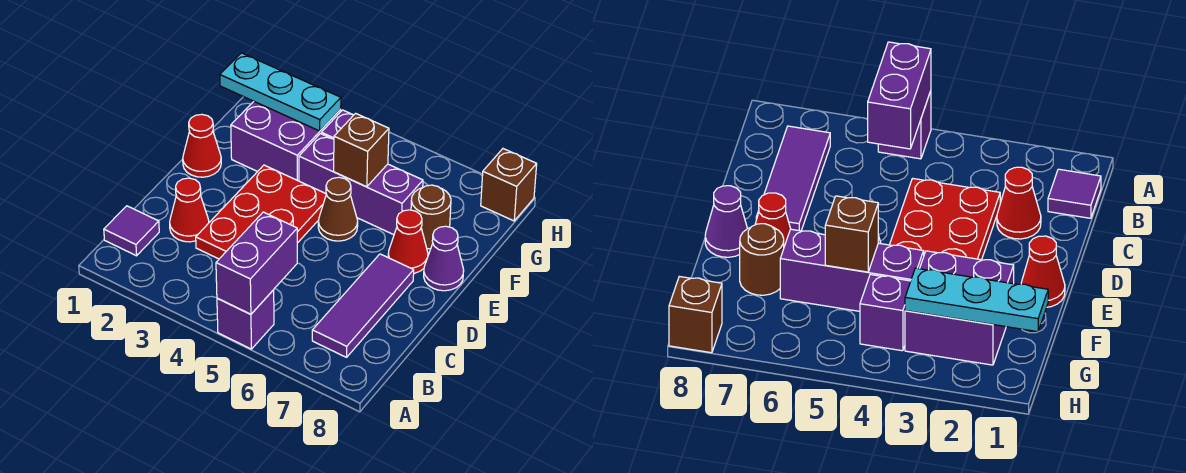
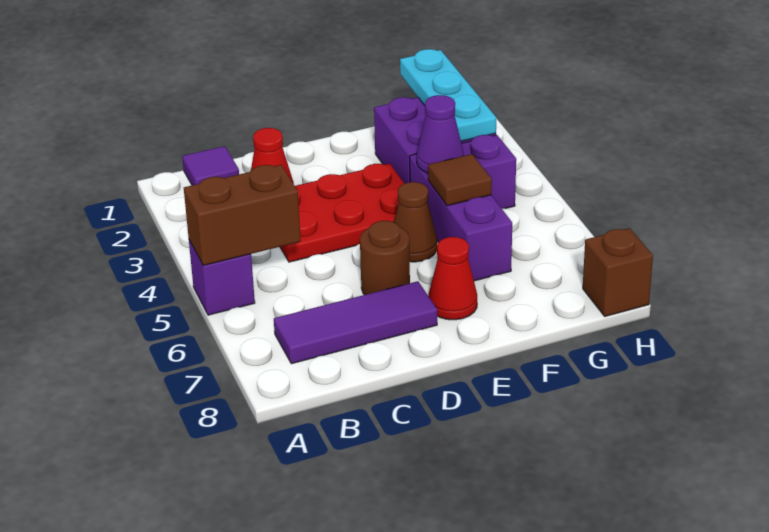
purple 1x2 brick [216,212,297,314] -> brown 1x2 brick [184,165,301,265]
red 1x1 cone [183,114,221,177] -> none
purple 1x1 cone [424,226,464,291] -> purple 1x1 cone moved to [417,95,464,173]
brown 1x1 brick [334,113,389,187] -> brown 1x1 tile [428,154,492,206]
brown 1x1 round brick [411,185,451,249] -> brown 1x1 round brick moved to [360,221,410,295]

